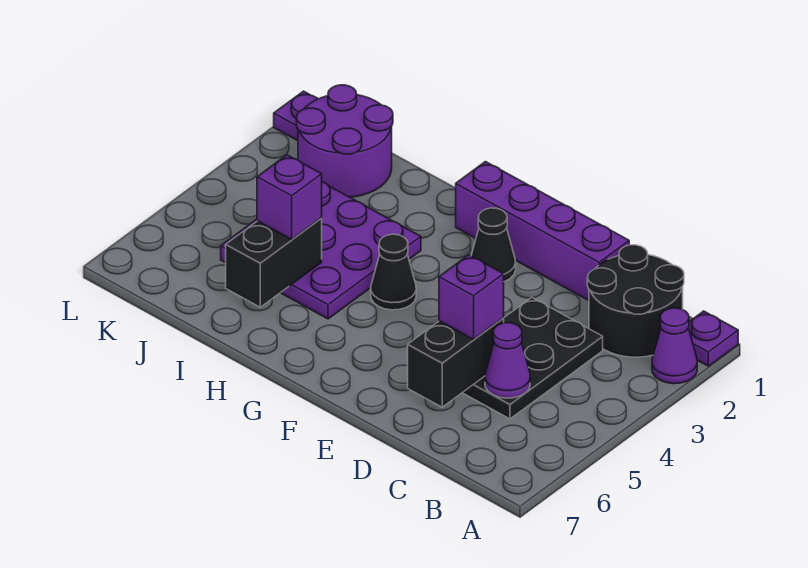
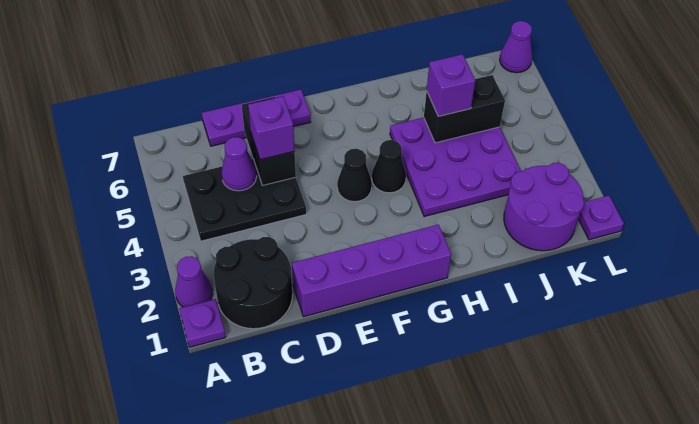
black 2x3 plate [463,298,603,419] -> black 2x3 plate turned to [183,159,306,241]
none -> purple 1x3 plate [202,89,311,146]
black 1x1 cone [471,208,516,282] -> black 1x1 cone moved to [337,149,372,202]
black 1x2 brick [226,218,322,307] -> black 1x2 brick turned to [424,75,505,143]
none -> purple 1x1 cone [500,21,532,73]

